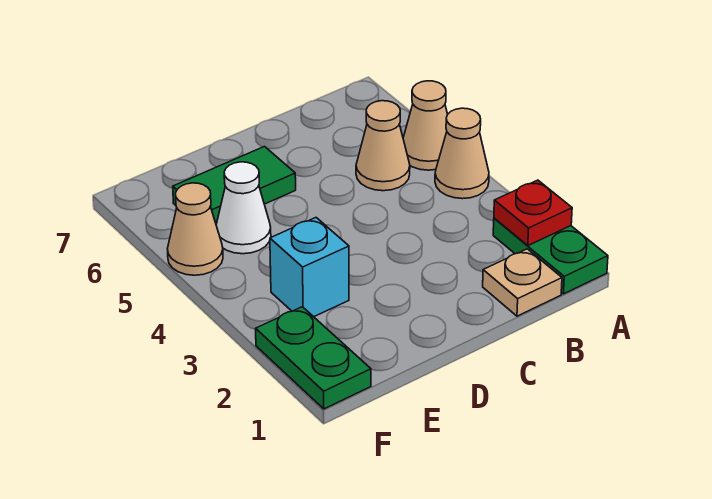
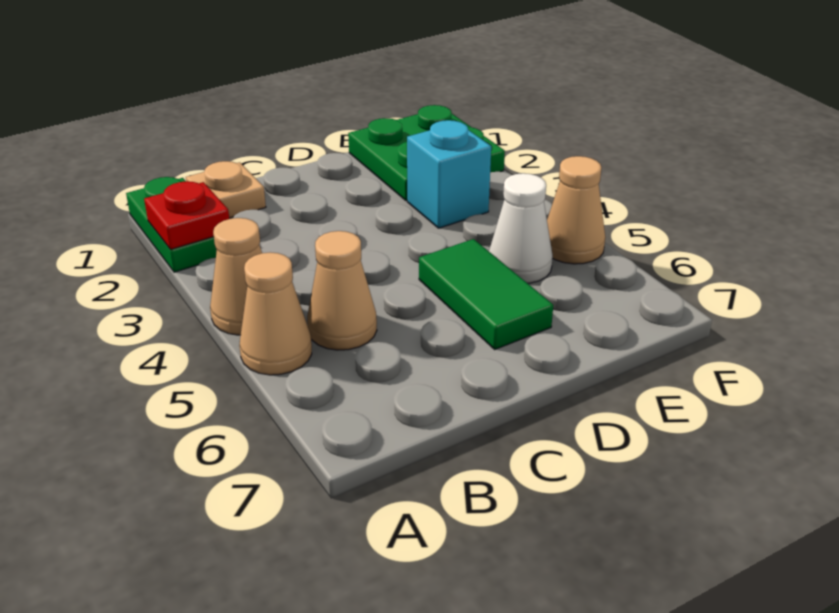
green 1x2 tile [173,147,296,224] -> green 1x2 tile turned to [419,239,553,349]
green 1x2 plate [256,307,371,409] -> green 2x2 plate [348,105,505,201]

